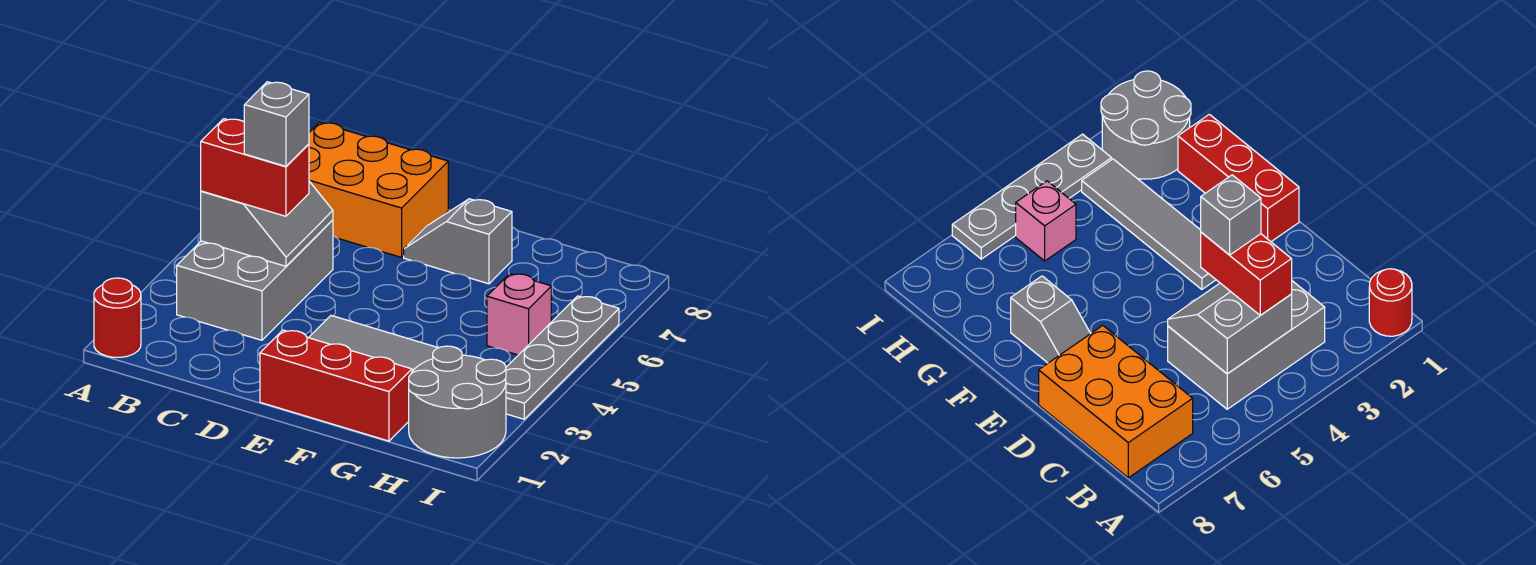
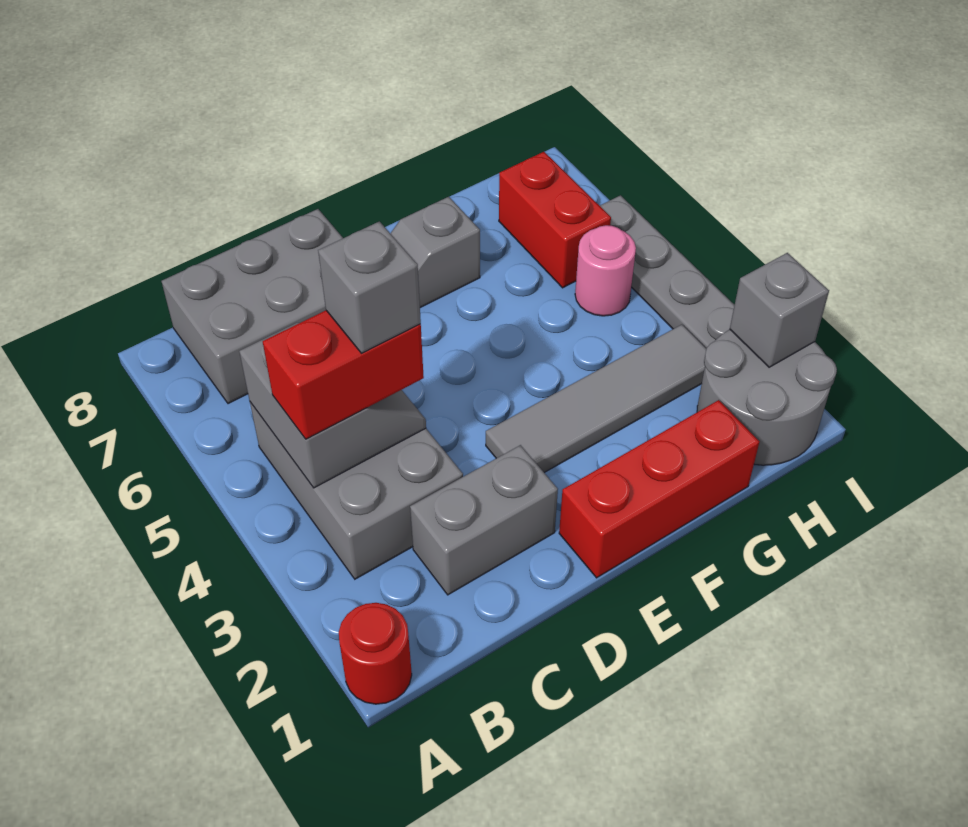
orange 2x3 brick [309,122,448,257] -> grey 2x3 brick [162,209,343,404]
none -> grey 1x2 brick [410,445,558,595]
pink 1x1 brick [487,274,551,355] -> pink 1x1 round brick [575,225,636,316]
none -> red 1x2 brick [499,152,611,288]
none -> grey 1x1 brick [730,253,829,367]

